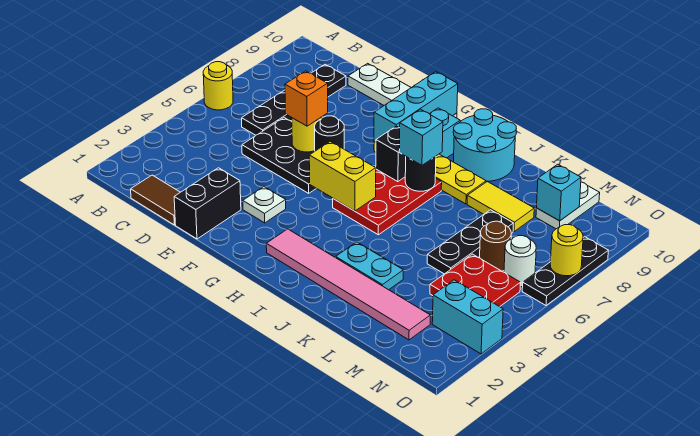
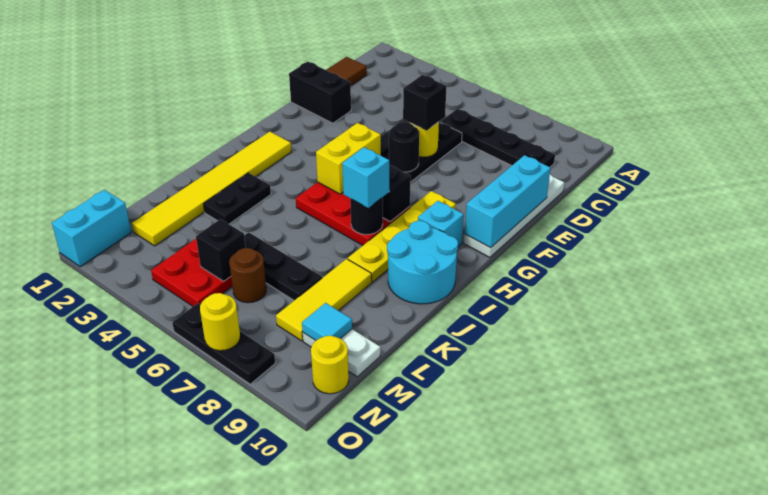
yellow 1x1 round brick [203,62,233,110] -> yellow 1x1 round brick moved to [311,336,349,394]
orange 1x1 brick [285,71,328,126] -> black 1x1 brick [403,75,447,131]
white 1x1 plate [243,187,286,223] -> none
cyan 1x3 brick [374,72,458,143] -> cyan 1x3 brick turned to [465,155,551,248]
pink 1x6 tile [266,229,430,340] -> yellow 1x6 tile [132,132,291,246]
cyan 1x2 plate [335,242,403,290] -> black 1x2 plate [204,173,271,224]
yellow 1x2 tile [467,182,534,232] -> yellow 1x3 tile [276,259,372,341]
none -> black 1x1 brick [196,219,246,281]
cyan 1x1 brick [537,164,581,221] -> cyan 1x1 tile [302,303,352,341]
cyan 1x2 brick [432,280,503,354] -> cyan 1x2 brick moved to [52,190,131,267]
white 1x1 round brick [504,236,536,287] -> none

